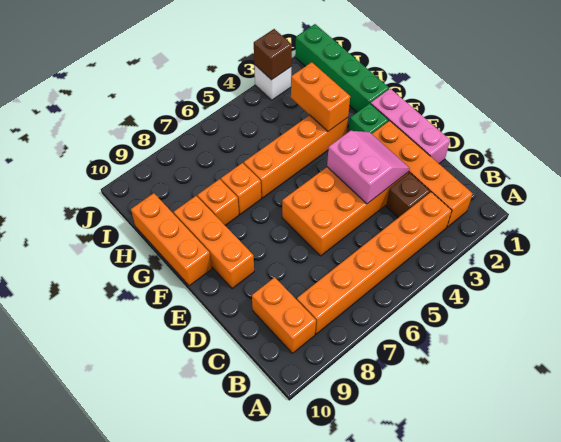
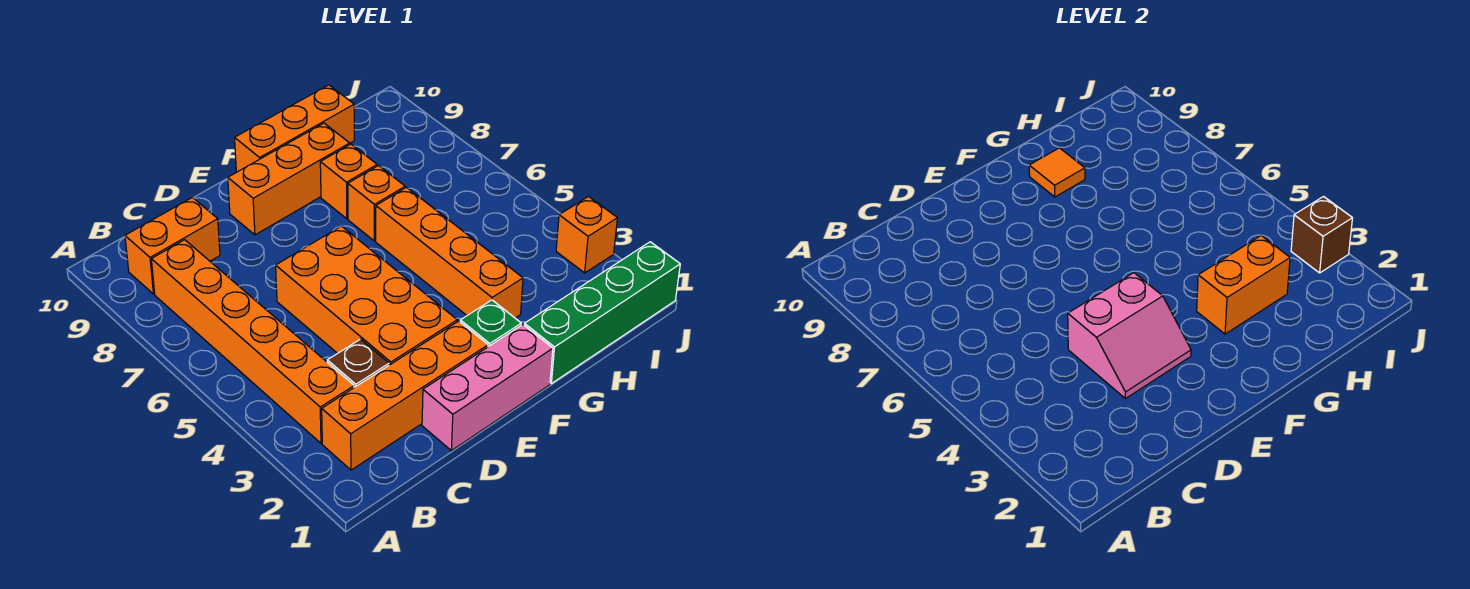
none -> orange 1x1 tile [1029,148,1085,197]
white 1x1 brick [254,65,291,100] -> orange 1x1 brick [556,197,617,273]

